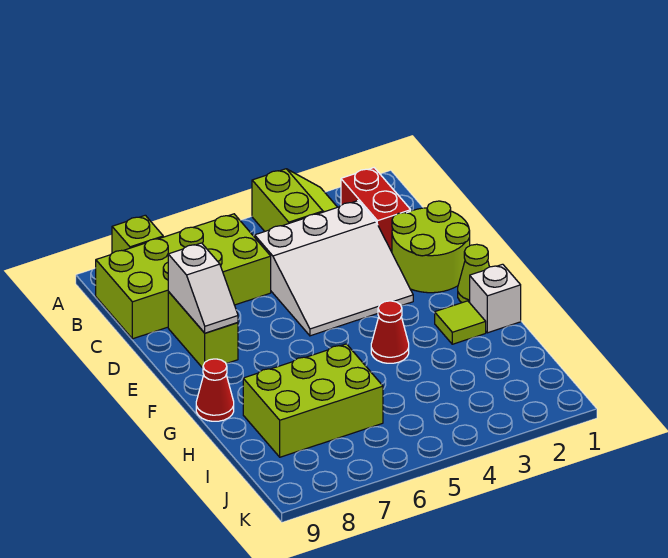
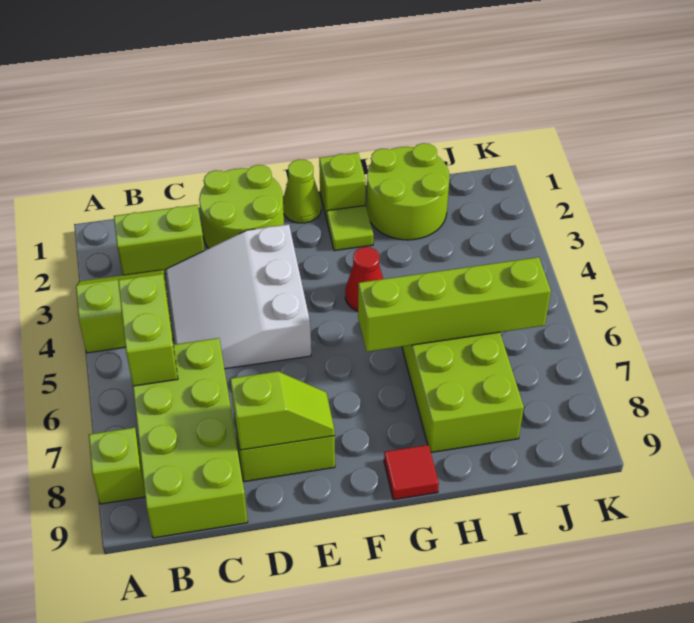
red 1x2 brick [341,168,411,252] -> lime 1x2 brick [114,205,204,275]
none -> lime 1x2 brick [118,274,178,386]
white 3x3 slope [255,201,413,336] -> white 3x3 slope turned to [166,224,311,369]
white 1x2 slope [168,243,238,333] -> lime 1x2 slope [230,371,335,450]
white 1x1 brick [470,264,521,333] -> lime 1x1 brick [319,153,366,219]
none -> lime 1x4 brick [358,257,551,352]
red 1x1 cone [196,359,234,421] -> red 1x1 tile [384,445,439,500]
none -> lime 2x2 round brick [367,143,449,240]

